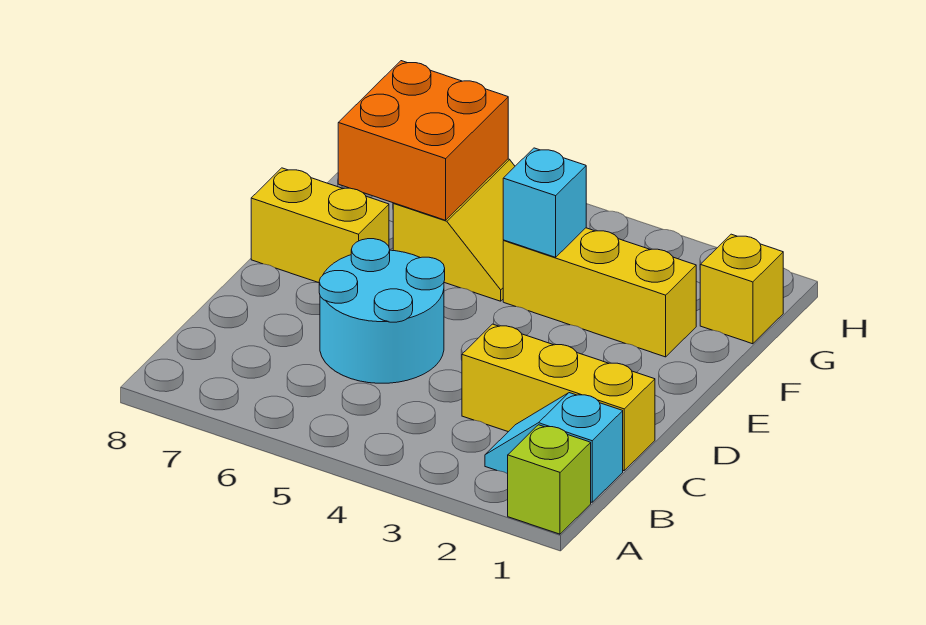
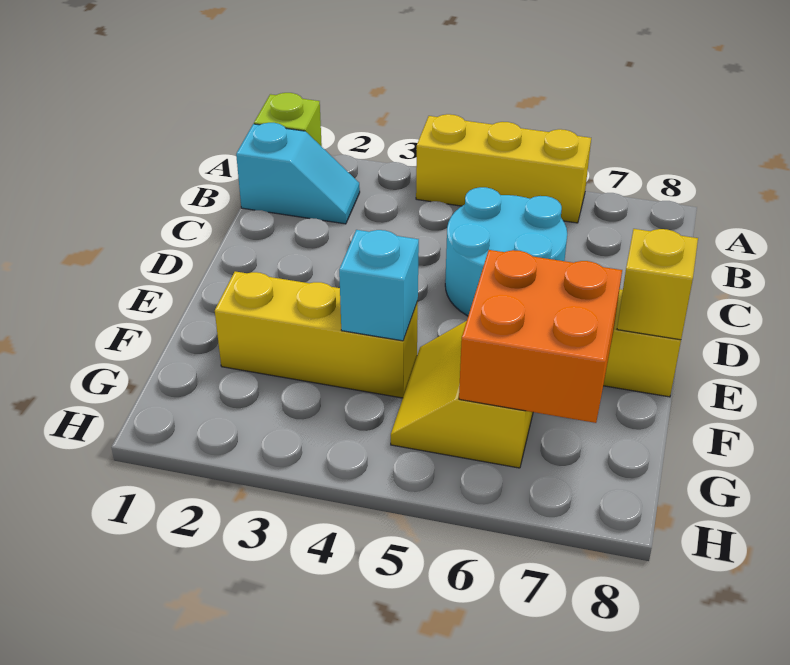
yellow 1x3 brick [462,324,655,471] -> yellow 1x3 brick moved to [416,114,591,223]
yellow 1x1 brick [700,234,783,344] -> yellow 1x1 brick moved to [617,229,698,340]

